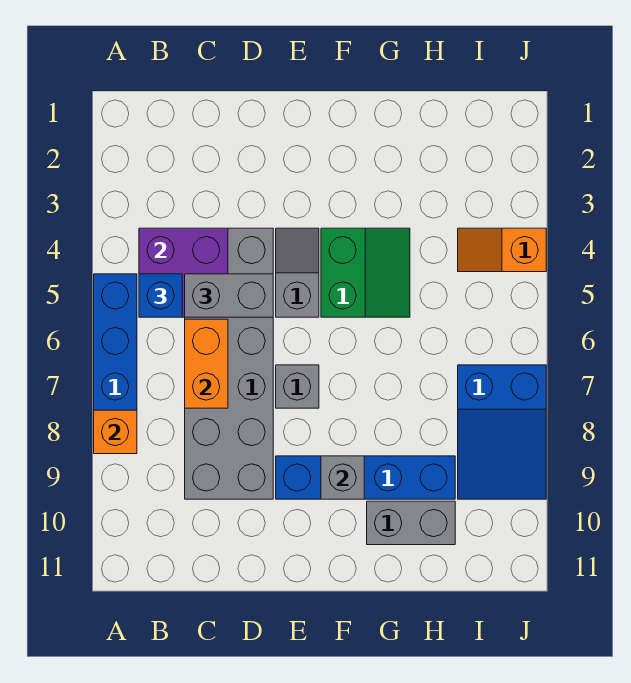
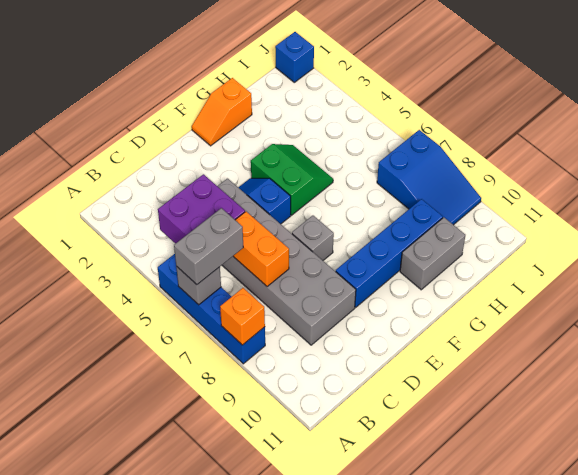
blue 1x1 brick [139,274,182,317] -> blue 1x1 brick moved to [275,32,314,82]
grey 1x2 brick [185,274,273,317] -> grey 1x2 brick moved to [174,208,243,284]
grey 1x2 slope [276,228,319,317] -> blue 1x2 slope [238,178,291,224]
grey 1x1 brick [321,456,364,499] -> grey 1x1 brick moved to [176,266,221,305]
orange 1x2 slope [458,228,546,272] -> orange 1x2 slope moved to [192,78,252,146]

